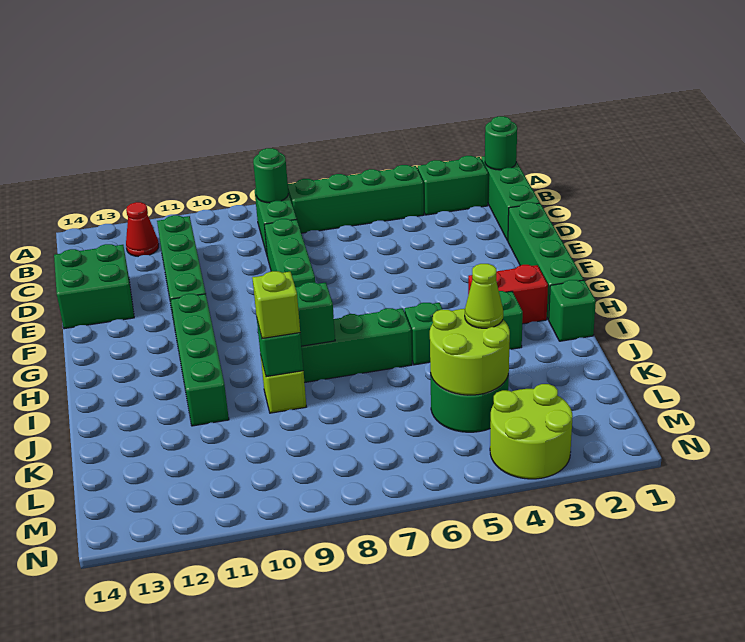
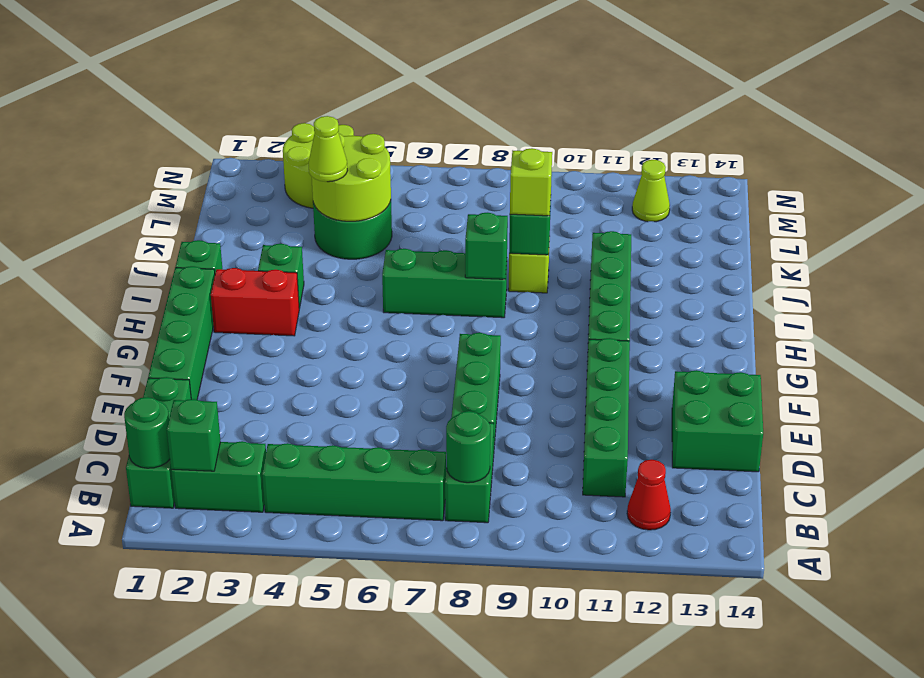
green 1x1 brick [405,303,443,365] -> green 1x1 brick moved to [167,399,221,471]
none -> lime 1x1 cone [632,160,670,222]

